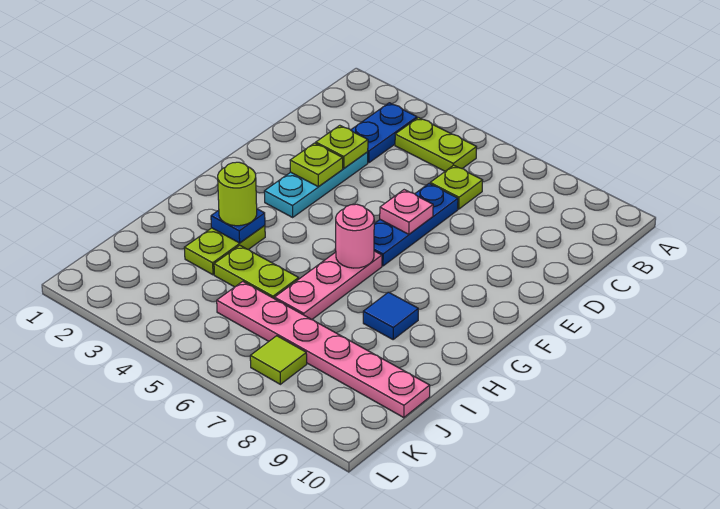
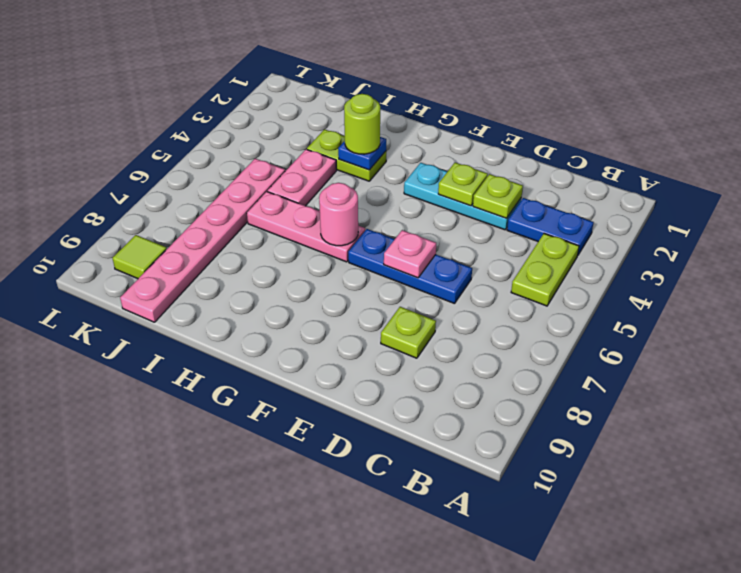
lime 1x1 plate [430,165,483,209] -> lime 1x1 plate moved to [381,307,436,358]
blue 1x1 tile [363,292,418,339] -> none
lime 1x2 plate [214,245,299,299] -> pink 1x2 plate [268,149,336,206]
lime 1x1 tile [250,336,307,384] -> lime 1x1 tile moved to [113,235,167,279]

